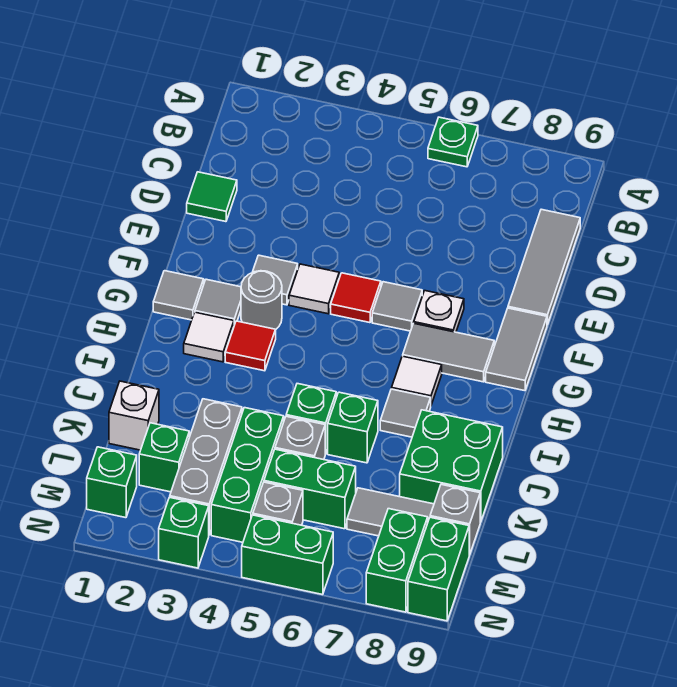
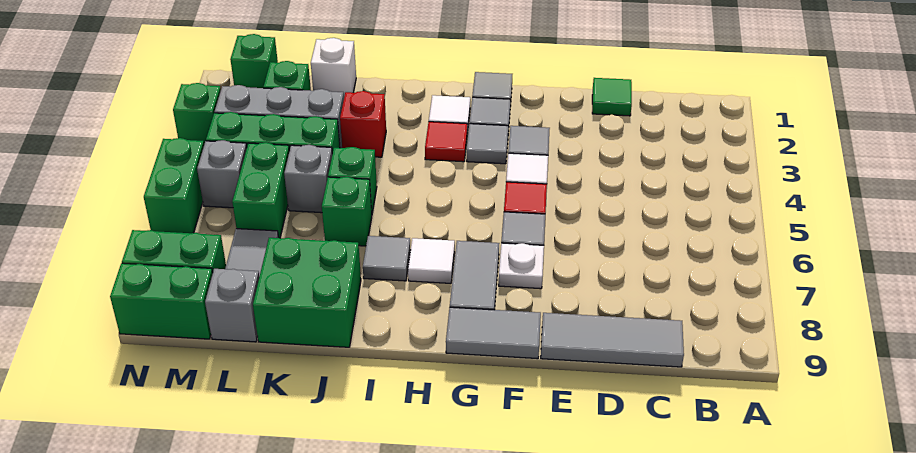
green 1x1 plate [428,117,478,167] -> none
grey 1x1 round brick [241,271,282,330] -> grey 1x1 tile [467,124,508,164]
none -> red 1x1 brick [340,91,386,157]

